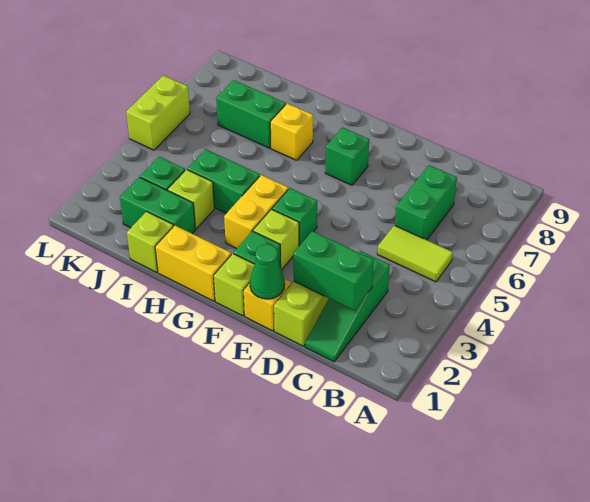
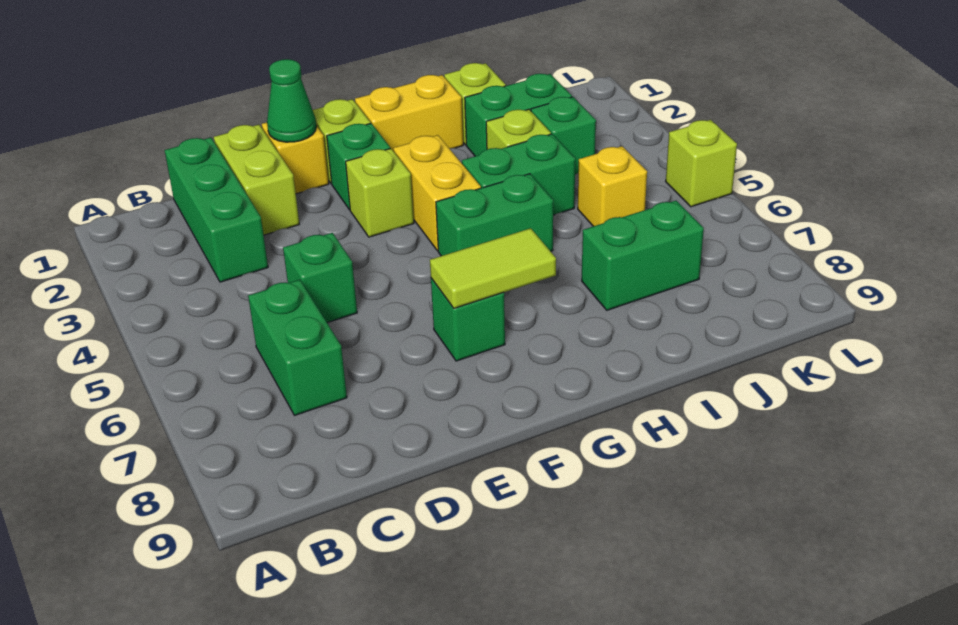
lime 1x2 tile [377,225,453,282] -> lime 1x2 tile moved to [430,228,556,308]
green 1x3 slope [305,251,390,362] -> green 1x3 brick [165,138,268,282]
green 1x2 brick [294,231,374,310] -> green 1x2 brick moved to [436,174,553,256]
green 1x1 brick [272,188,317,246] -> green 1x1 brick moved to [283,233,357,323]
yellow 1x1 brick [270,104,313,160] -> yellow 1x1 brick moved to [578,146,647,226]
lime 1x2 brick [126,75,190,150] -> lime 1x1 brick [666,120,737,207]

